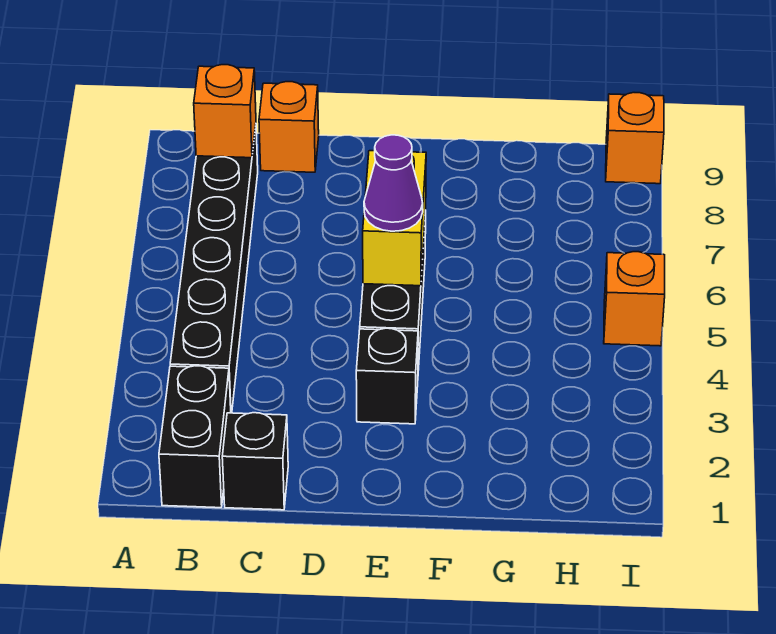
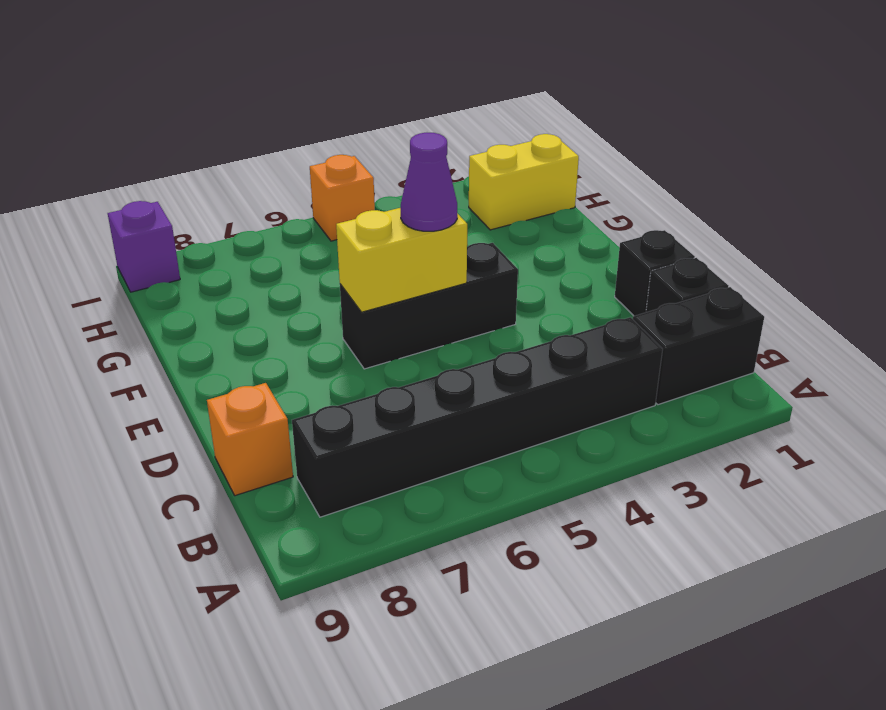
orange 1x1 brick [194,65,256,158] -> none
black 1x1 brick [356,328,418,424] -> black 1x1 brick moved to [615,230,695,316]
none -> yellow 1x2 brick [469,134,579,230]
orange 1x1 brick [606,93,664,184] -> purple 1x1 brick [108,201,180,292]

